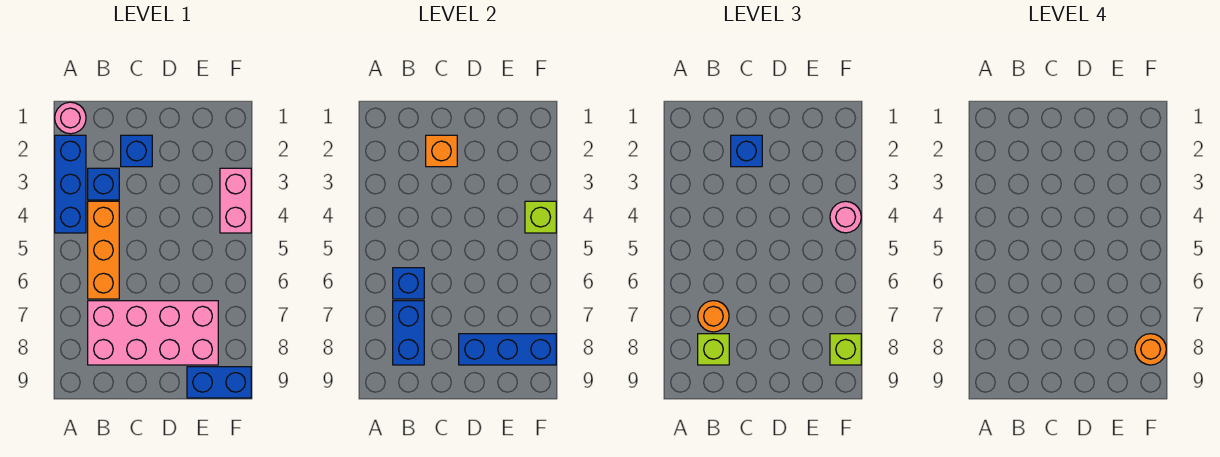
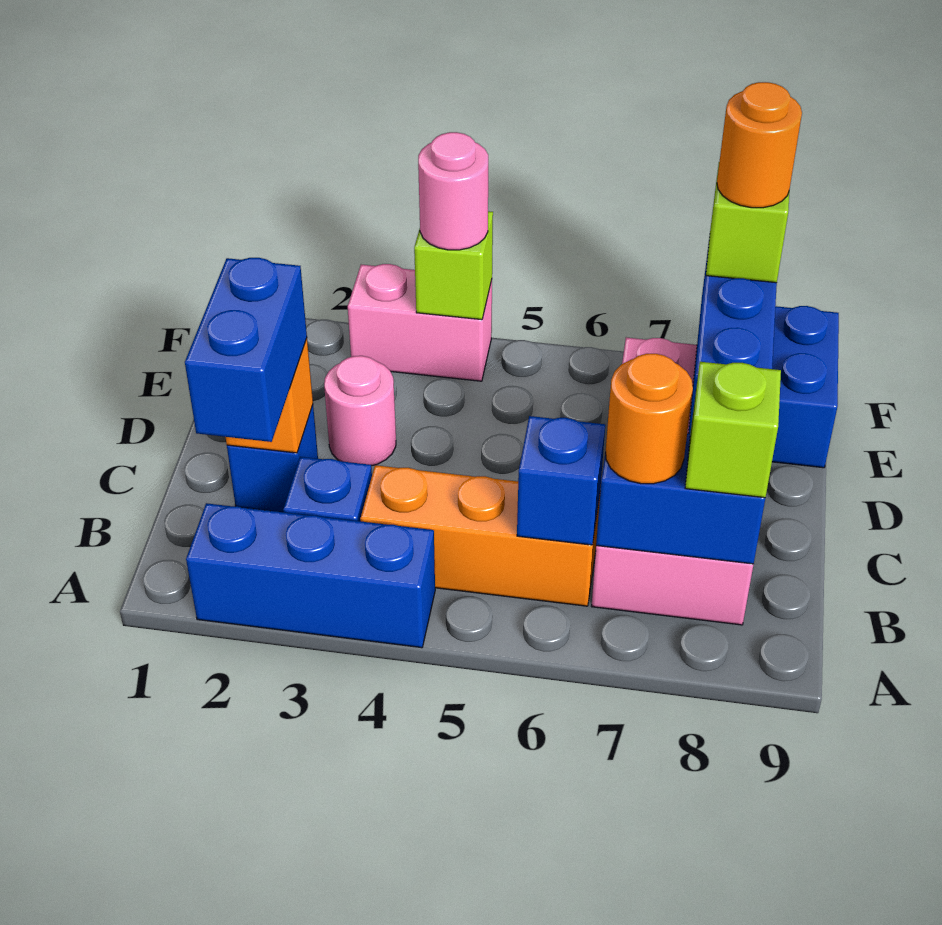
pink 1x1 round brick [55,102,86,134] -> pink 1x1 round brick moved to [324,356,396,466]
blue 1x1 brick [731,135,762,167] -> blue 1x2 brick [185,258,307,442]

